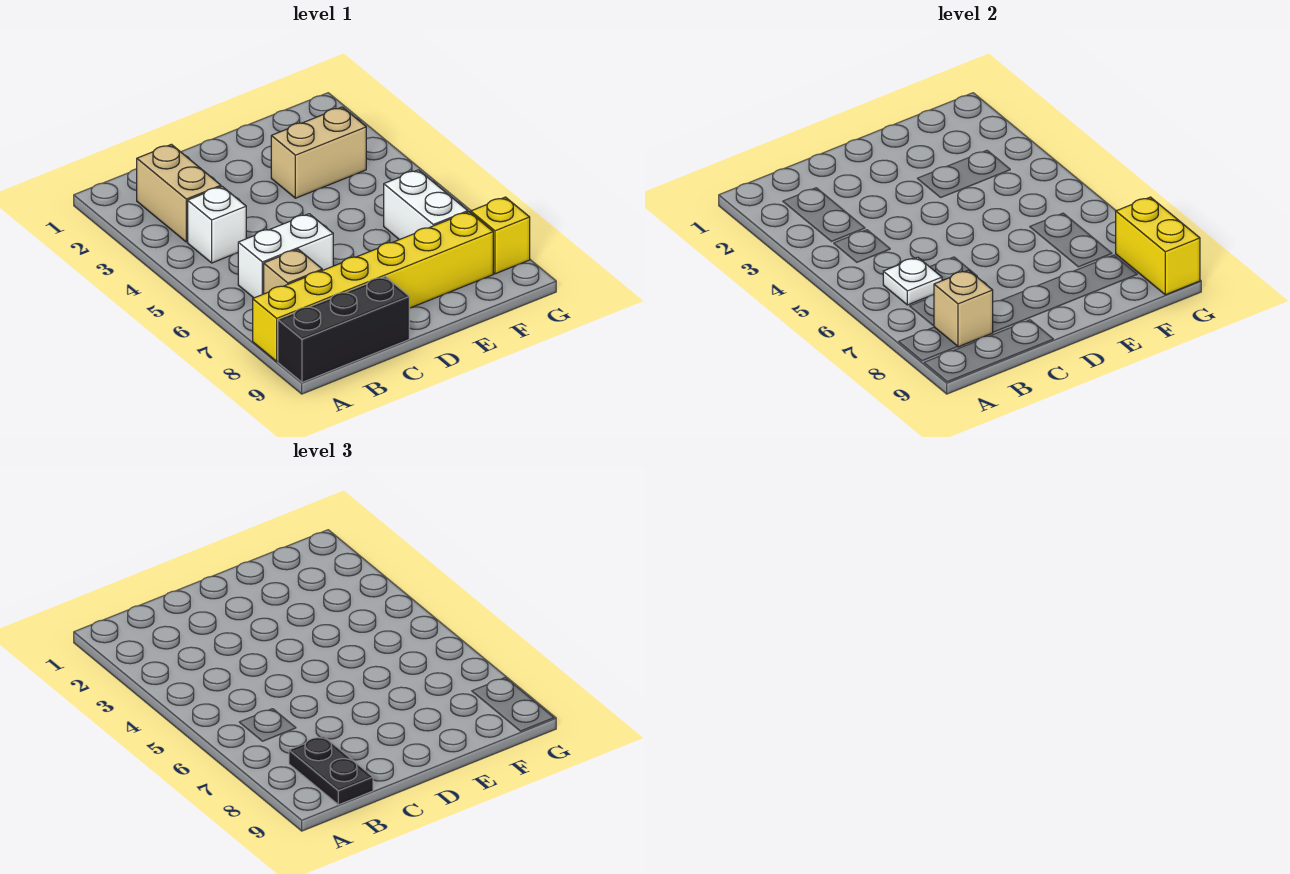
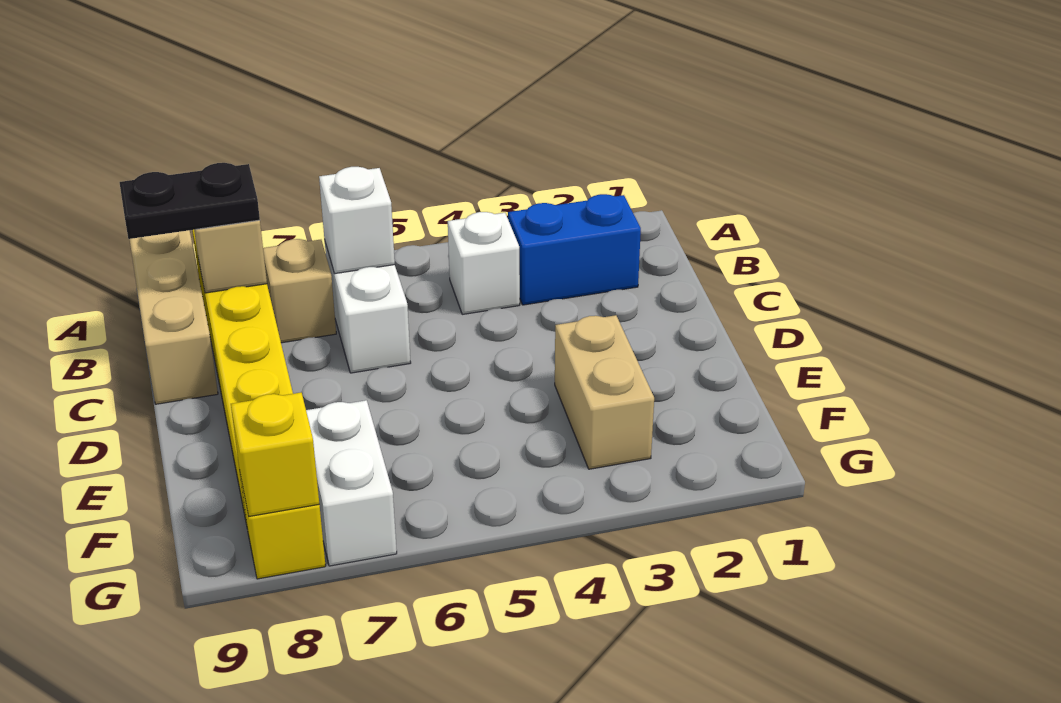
black 1x3 brick [278,277,409,382] -> tan 1x3 brick [130,230,218,404]
tan 1x2 brick [137,144,221,242] -> blue 1x2 brick [508,194,641,305]
white 1x1 plate [883,257,942,305] -> white 1x1 brick [319,167,395,274]
white 1x2 brick [384,170,468,240] -> white 1x2 brick turned to [306,400,397,566]
yellow 1x2 brick [1116,197,1200,295] -> yellow 1x1 brick [231,392,319,516]

